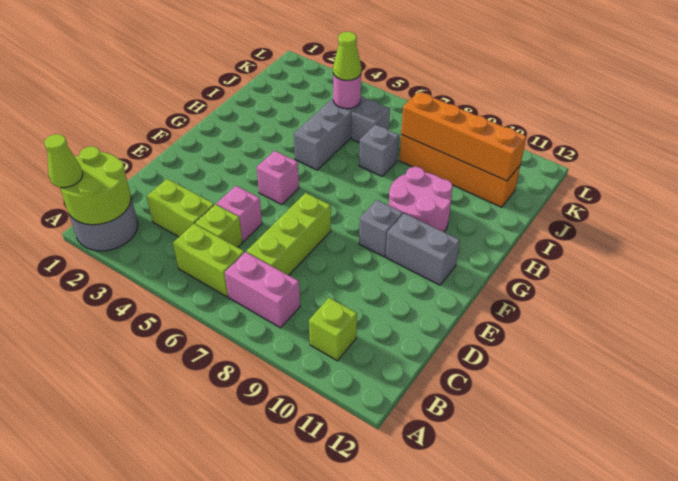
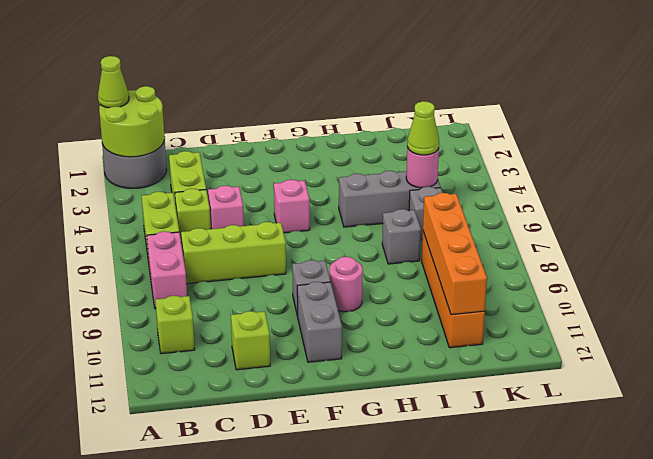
none -> lime 1x1 brick [231,311,270,370]
pink 2x2 round brick [389,167,453,232] -> pink 1x1 round brick [330,257,363,312]

